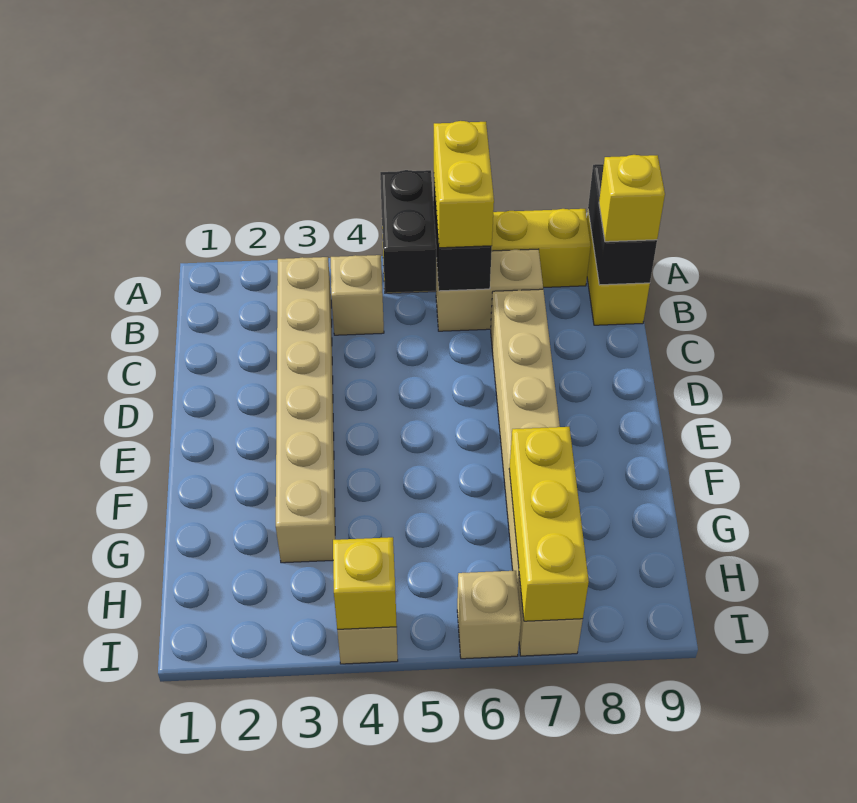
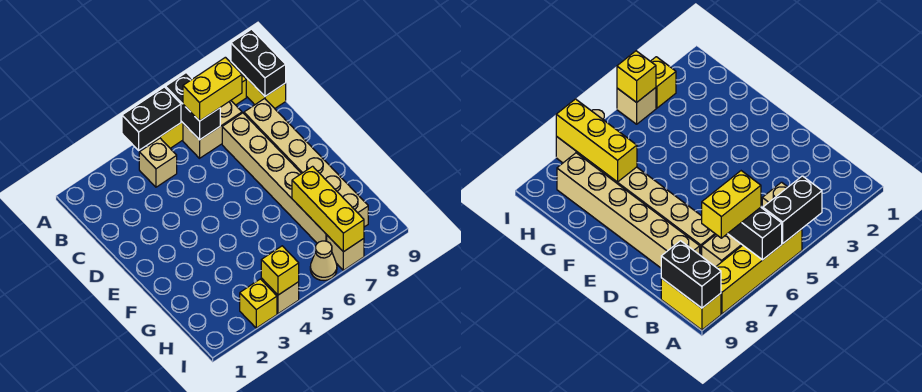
black 1x2 brick [380,170,436,293] -> black 1x2 brick turned to [122,87,181,150]
yellow 1x2 brick [434,121,494,248] -> yellow 1x2 brick turned to [183,57,242,121]
tan 1x6 brick [276,257,335,563] -> tan 1x6 brick moved to [244,98,368,227]
yellow 1x1 brick [599,155,665,242] -> yellow 1x1 brick moved to [240,279,277,328]
tan 1x1 brick [457,571,521,659] -> tan 1x1 cone [310,241,337,281]

